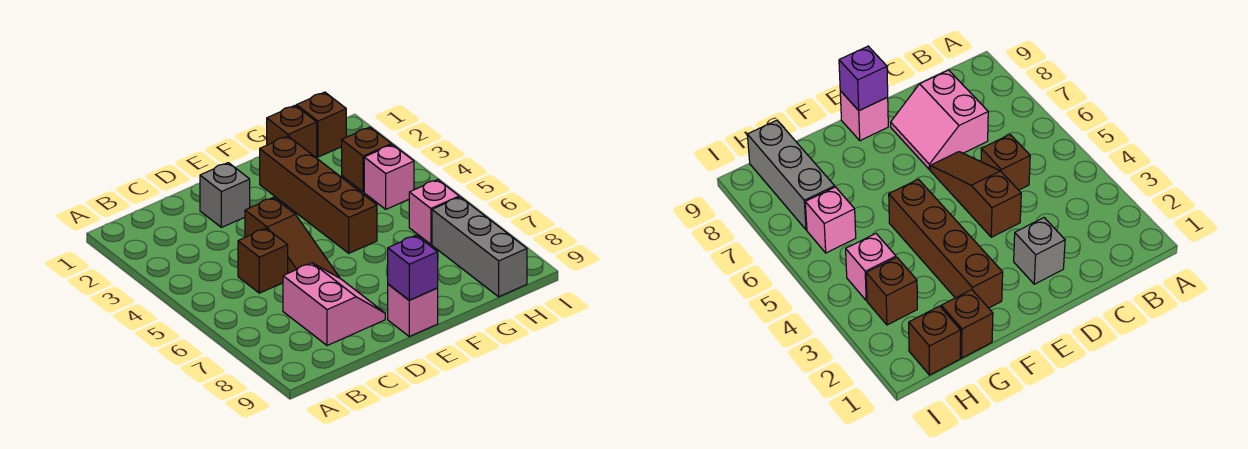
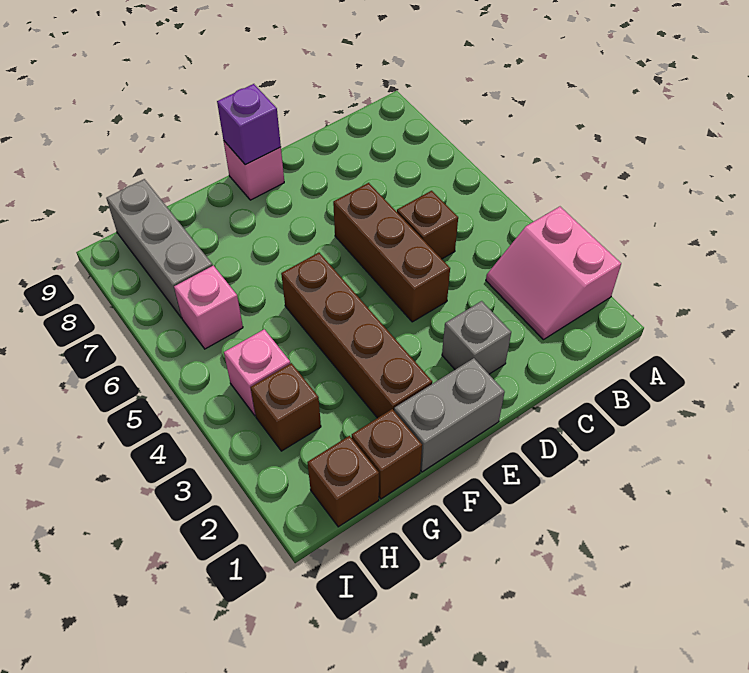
pink 2x2 slope [283,263,385,346] -> pink 2x2 slope moved to [486,207,621,340]
brown 1x3 slope [245,198,340,278] -> brown 1x3 brick [333,183,450,322]
none -> grey 1x2 brick [394,358,505,472]

